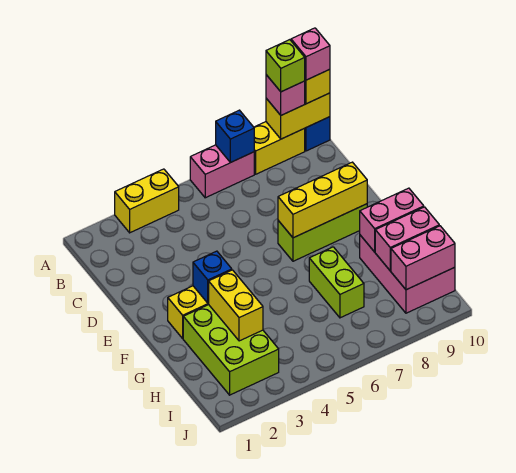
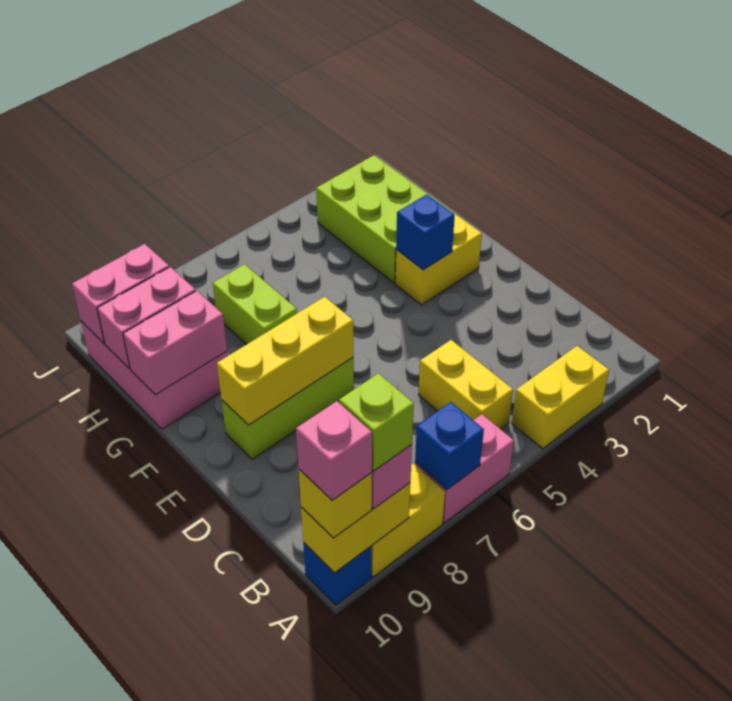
yellow 1x2 brick [209,270,263,341] -> yellow 1x2 brick moved to [419,340,513,429]

